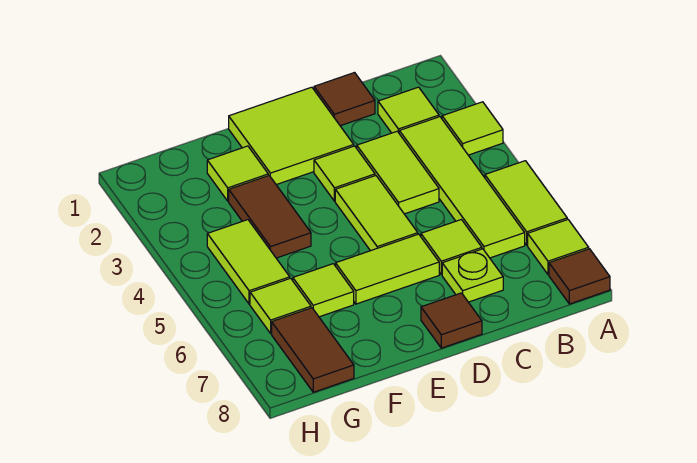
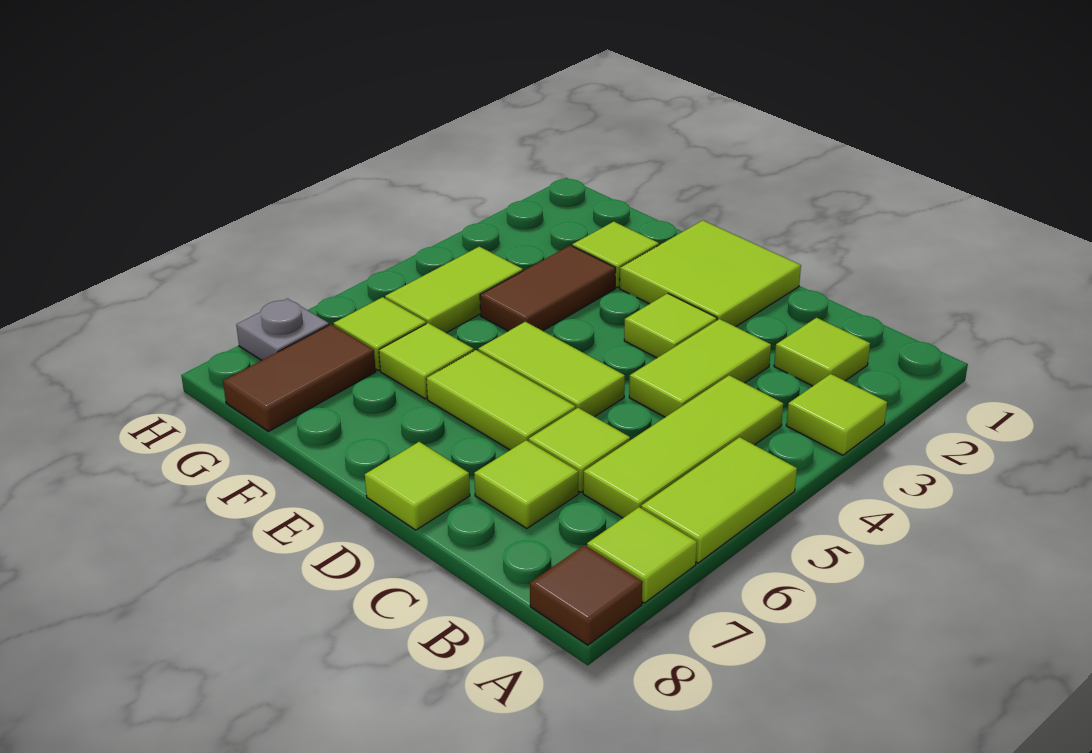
lime 1x4 tile [399,117,525,258] -> lime 1x3 tile [583,375,783,518]
brown 1x1 tile [314,73,375,126] -> none
lime 1x1 plate [442,249,503,302] -> lime 1x1 tile [474,440,578,529]
lime 1x2 tile [335,176,418,251] -> lime 1x2 tile turned to [478,322,625,417]
brown 1x1 tile [421,293,482,348] -> lime 1x1 tile [365,442,470,530]
none -> grey 1x1 plate [236,299,329,360]

